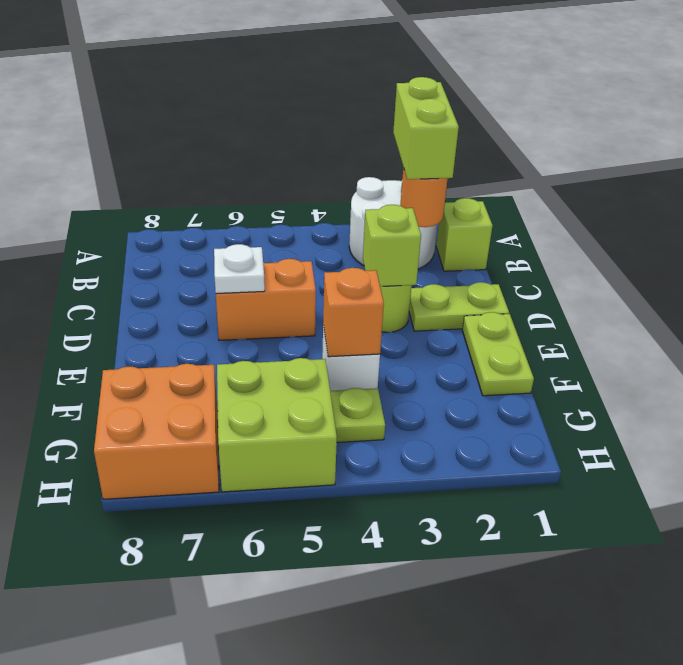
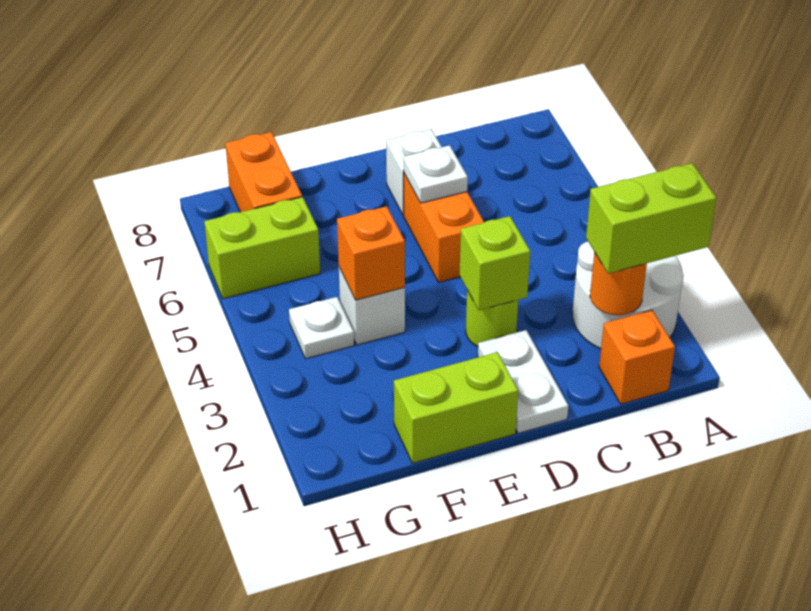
lime 1x1 brick [436,198,493,271] -> orange 1x1 brick [599,310,675,404]
lime 1x2 plate [409,282,509,331] -> white 1x2 plate [478,330,568,433]
none -> white 1x1 brick [386,129,441,215]
lime 1x2 plate [462,312,534,396] -> lime 1x2 brick [394,352,518,463]
lime 1x1 plate [330,388,385,442] -> white 1x1 plate [289,297,354,359]
lime 2x2 brick [217,358,337,492] -> lime 1x2 brick [204,197,320,299]
orange 2x2 brick [94,364,219,499] -> orange 1x2 brick [225,132,302,212]

